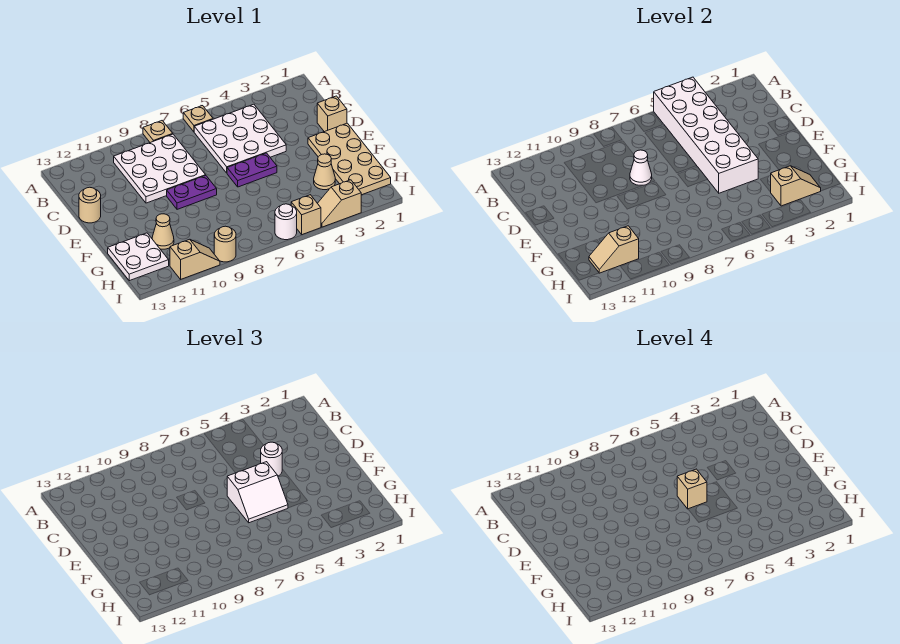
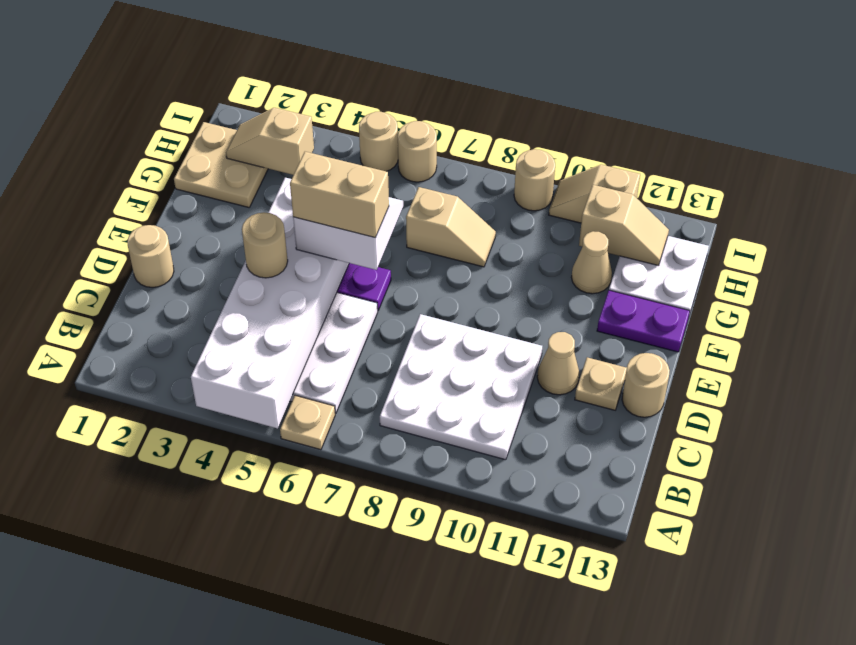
tan 1x1 plate [143,121,173,143] -> tan 1x1 plate moved to [575,357,627,410]
tan 1x1 brick [317,96,347,132] -> tan 1x1 round brick [127,225,174,288]
white 1x1 round brick [261,442,282,476] -> tan 1x1 round brick [242,212,288,278]
white 1x1 cone [630,150,652,185] -> none
tan 2x4 plate [308,123,391,195] -> tan 2x2 plate [174,122,268,207]
tan 1x1 brick [677,469,707,509] -> tan 1x2 brick [290,152,389,238]
purple 1x2 plate [167,176,217,209] -> purple 1x2 plate moved to [597,290,690,352]
tan 1x1 cone [314,154,335,190] -> tan 1x1 cone moved to [537,332,579,395]
tan 1x2 slope [317,180,361,227] -> tan 1x2 slope moved to [406,187,496,267]
tan 1x1 brick [291,195,321,235] -> tan 1x1 round brick [359,112,398,171]
white 1x1 round brick [275,204,297,240] -> tan 1x1 round brick [398,121,437,182]

